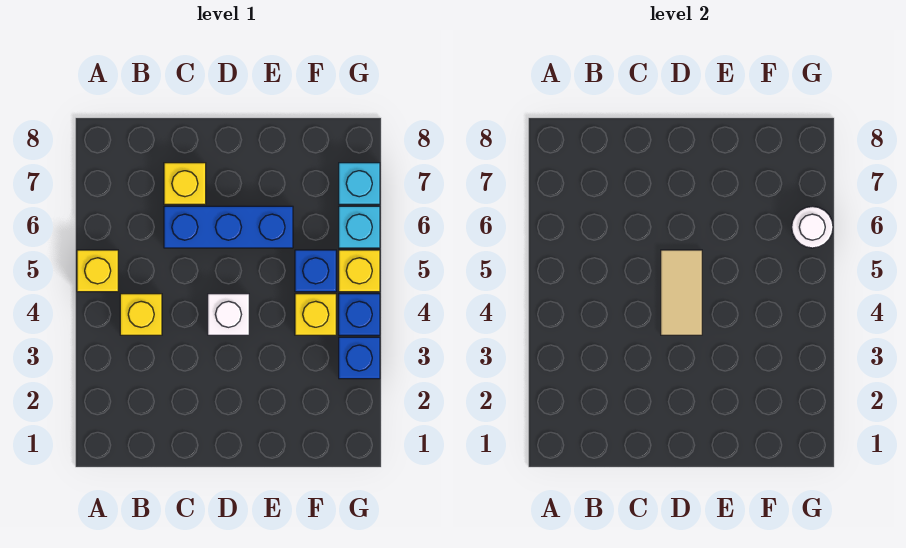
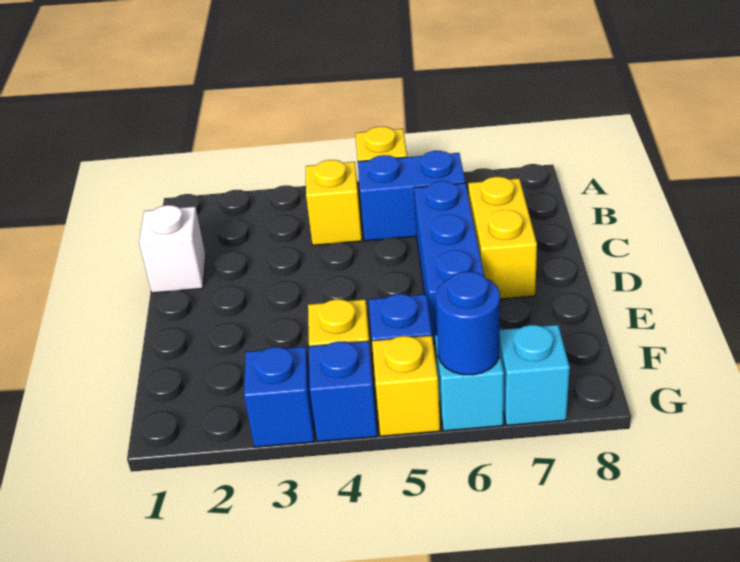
none -> blue 1x2 brick [358,151,465,241]
yellow 1x1 brick [164,163,206,204] -> yellow 1x2 brick [468,177,537,299]
white 1x1 brick [208,294,249,335] -> white 1x1 brick moved to [139,205,206,293]
tan 1x2 tile [661,250,702,335] -> none
white 1x1 round brick [792,206,833,248] -> blue 1x1 round brick [436,271,500,375]

